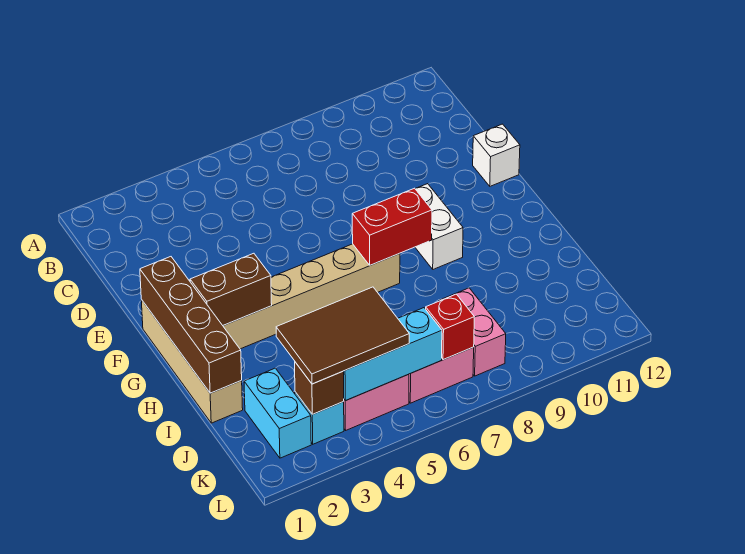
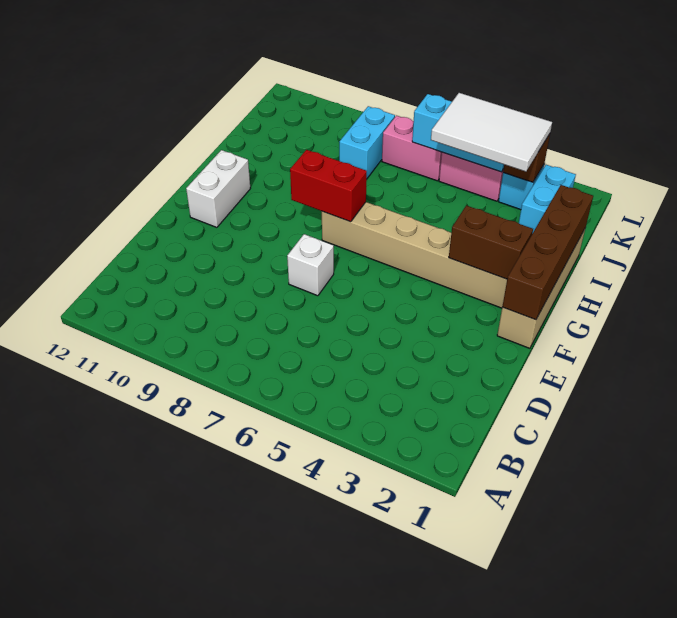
white 1x1 brick [473,124,520,186] -> white 1x1 brick moved to [287,234,334,296]
white 1x2 brick [415,184,463,269] -> white 1x2 brick moved to [186,150,250,227]
brown 2x3 tile [276,287,409,384] -> white 2x3 tile [431,93,552,172]
pink 1x2 brick [439,288,506,376] -> cyan 1x2 brick [339,106,395,178]
red 1x1 brick [426,294,474,360] -> none

